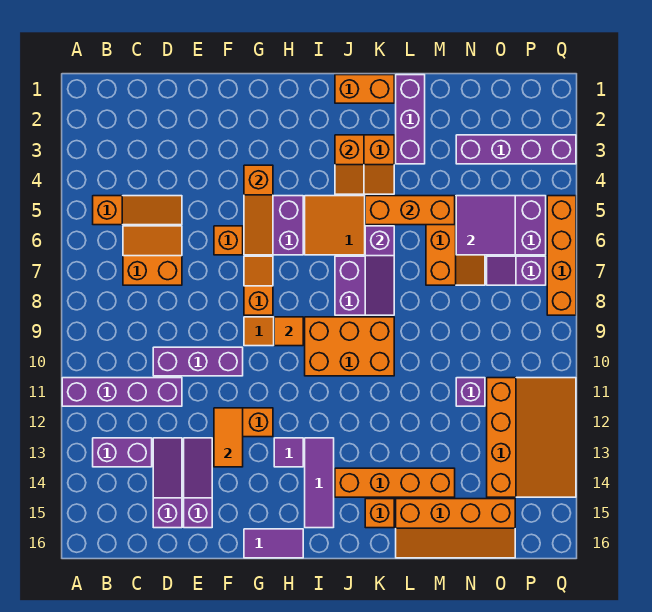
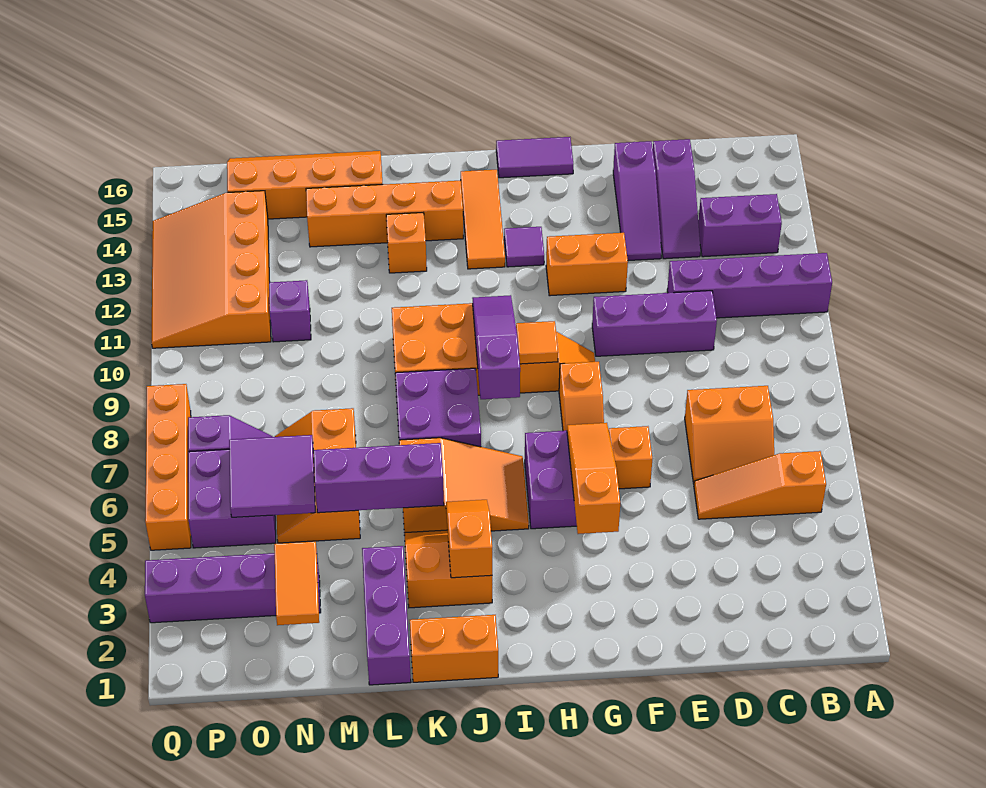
orange 1x2 tile [214,408,243,467] -> orange 1x2 tile moved to [274,541,319,625]
purple 1x3 tile [305,438,334,528] -> orange 1x3 tile [461,170,505,269]
orange 1x3 brick [365,196,455,225] -> purple 1x3 brick [314,443,444,513]
purple 1x3 slope [365,226,394,315] -> purple 1x3 slope moved to [473,295,520,399]
orange 1x1 brick [365,499,394,528] -> orange 1x1 brick moved to [386,213,427,273]

